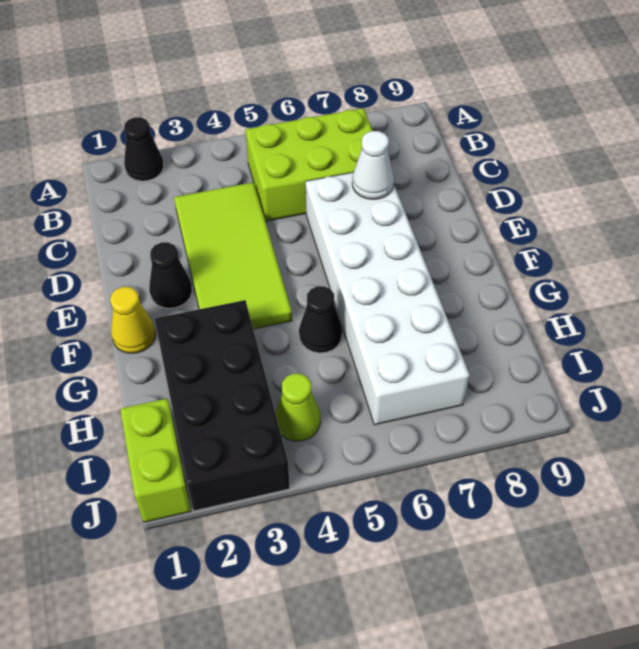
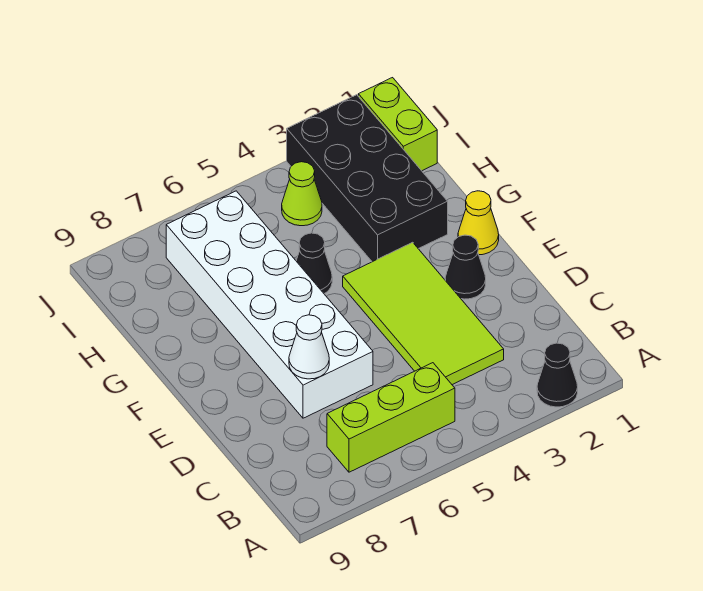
lime 2x3 brick [245,108,373,221] -> lime 1x3 brick [327,363,455,472]

